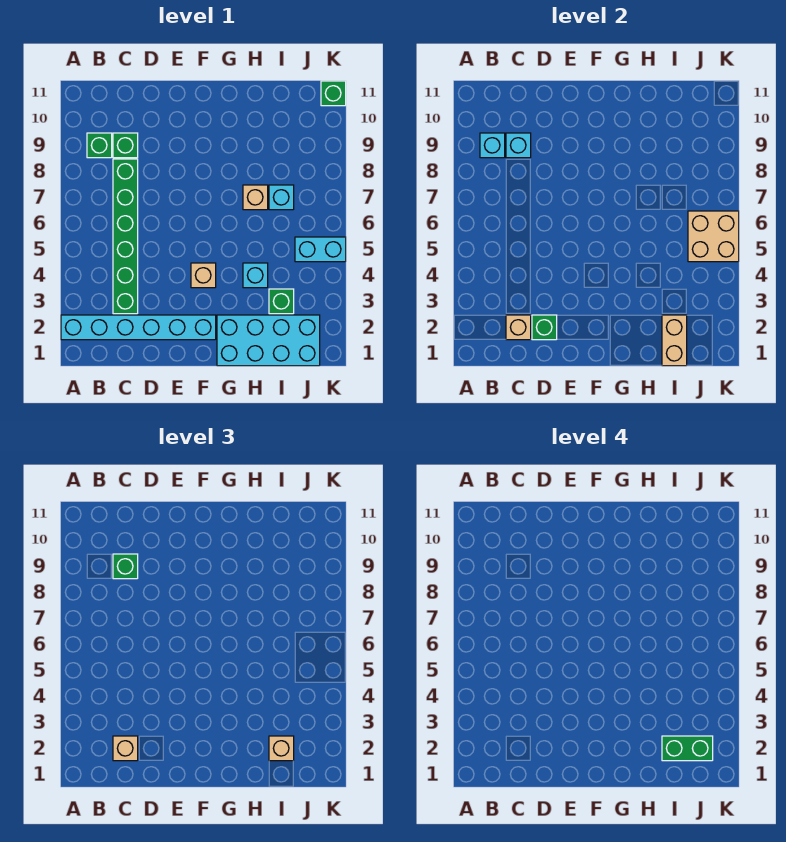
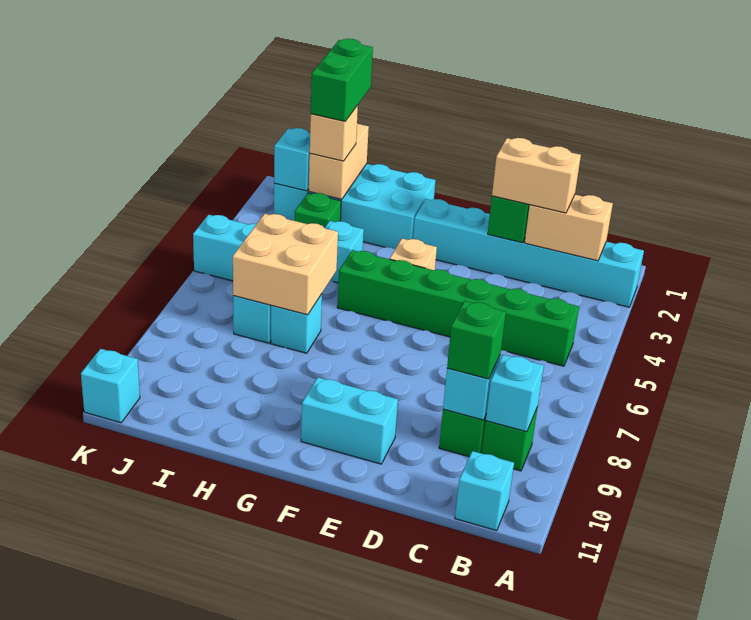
none -> cyan 1x1 brick [455,451,514,531]
tan 1x1 brick [506,315,531,340] -> tan 1x2 brick [525,195,613,261]
tan 1x1 brick [113,736,138,761] -> tan 1x2 brick [492,138,581,213]
green 1x6 brick [113,159,138,314] -> green 1x6 brick turned to [337,250,579,366]
none -> cyan 1x2 brick [301,377,398,464]
tan 1x1 brick [243,185,268,210] -> cyan 1x1 brick [271,294,322,353]
green 1x2 brick [662,736,713,761] -> green 1x2 brick turned to [311,39,373,121]
none -> cyan 1x1 brick [274,128,310,191]
tan 2x2 brick [688,211,739,262] -> tan 2x2 brick moved to [233,214,338,315]
green 1x1 brick [321,81,346,106] -> cyan 1x1 brick [81,349,140,423]

